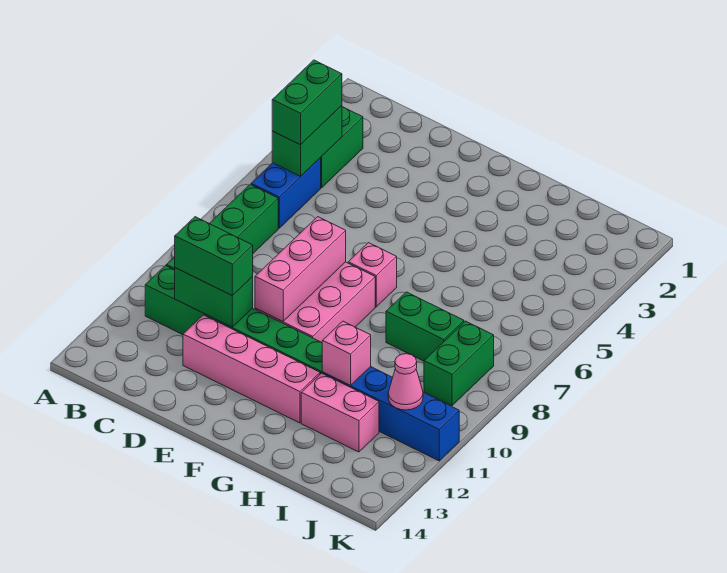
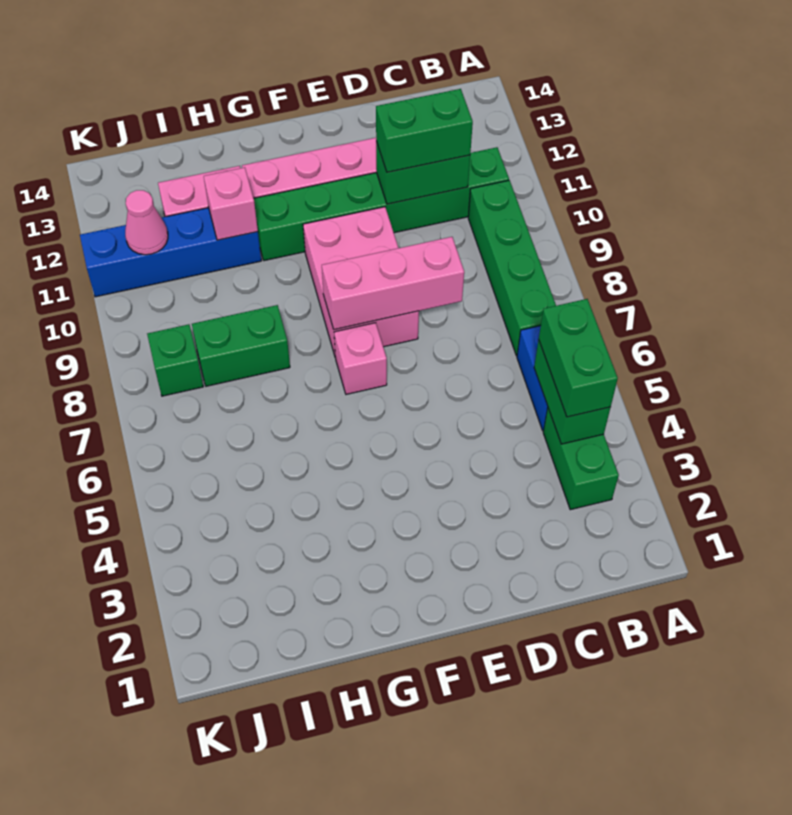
pink 1x3 brick [255,217,346,322] -> pink 1x3 brick turned to [322,237,464,330]
green 1x2 brick [424,321,494,406] -> green 1x1 brick [147,324,203,396]

